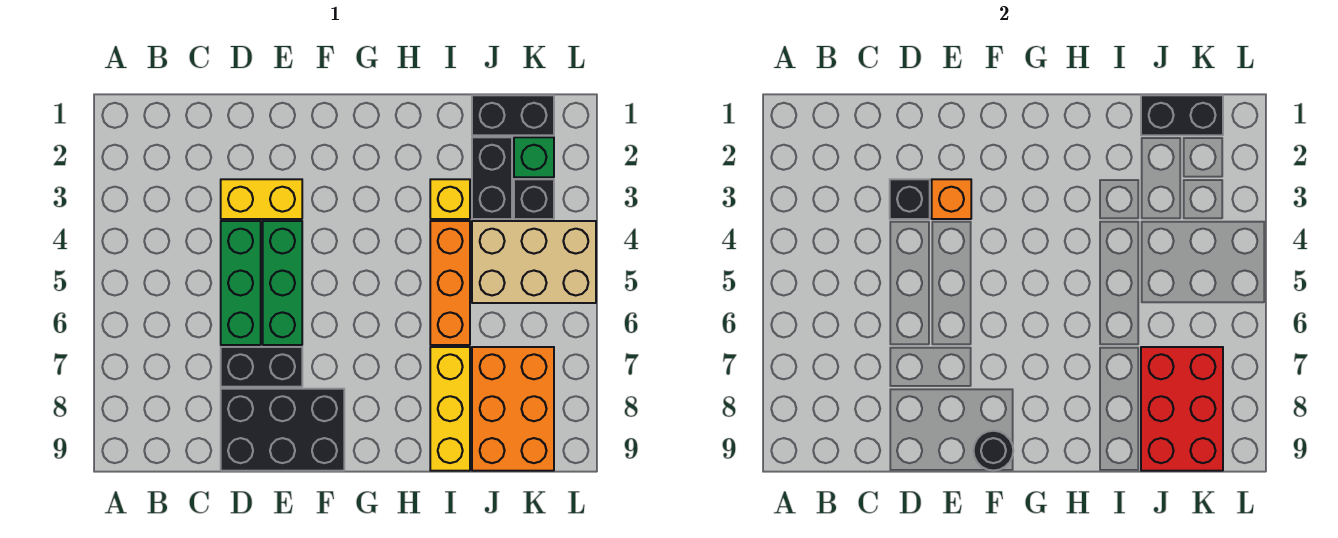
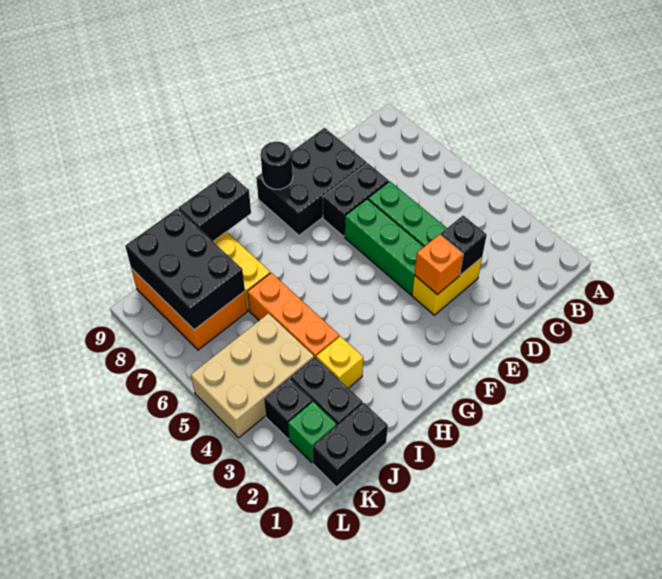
black 1x2 brick [1141,95,1223,135] -> black 1x2 brick moved to [178,172,251,241]
red 2x3 brick [1141,347,1223,471] -> black 2x3 brick [125,209,245,330]

